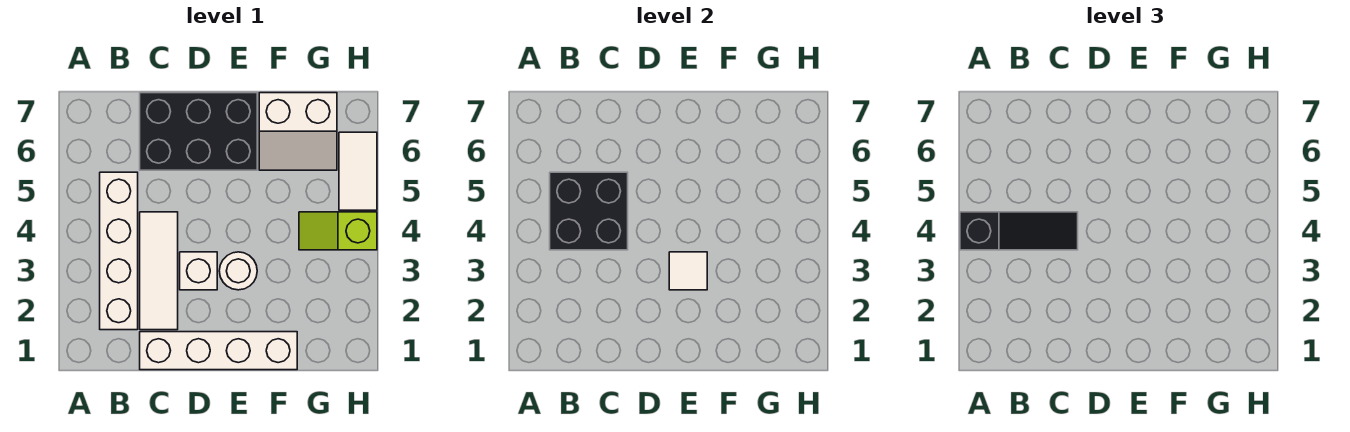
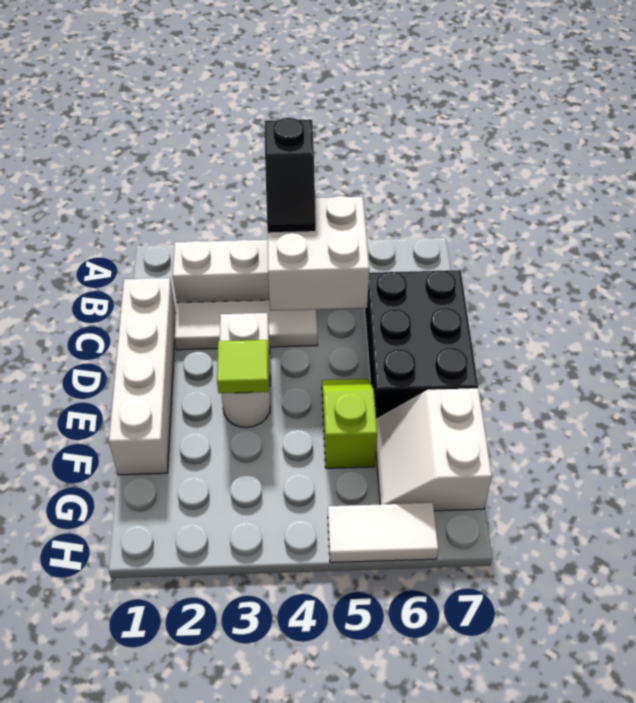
black 1x3 slope [960,212,1078,250] -> black 1x2 slope [265,118,316,233]
black 2x2 brick [550,172,628,250] -> white 2x2 brick [268,196,369,311]
white 1x1 tile [669,252,707,290] -> lime 1x1 tile [217,340,269,393]
lime 1x2 slope [299,212,377,250] -> lime 1x2 slope moved to [322,379,377,468]

